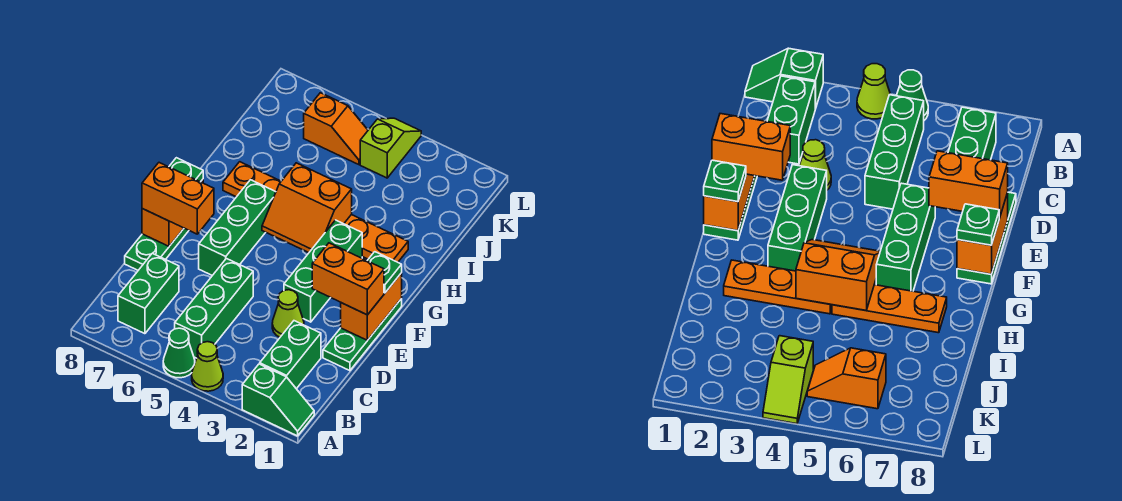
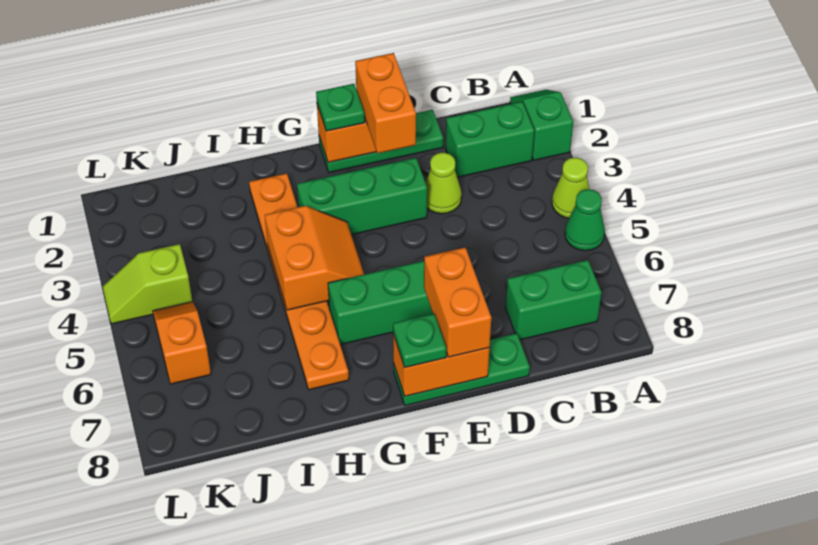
green 1x3 brick [175,259,253,358] -> none

